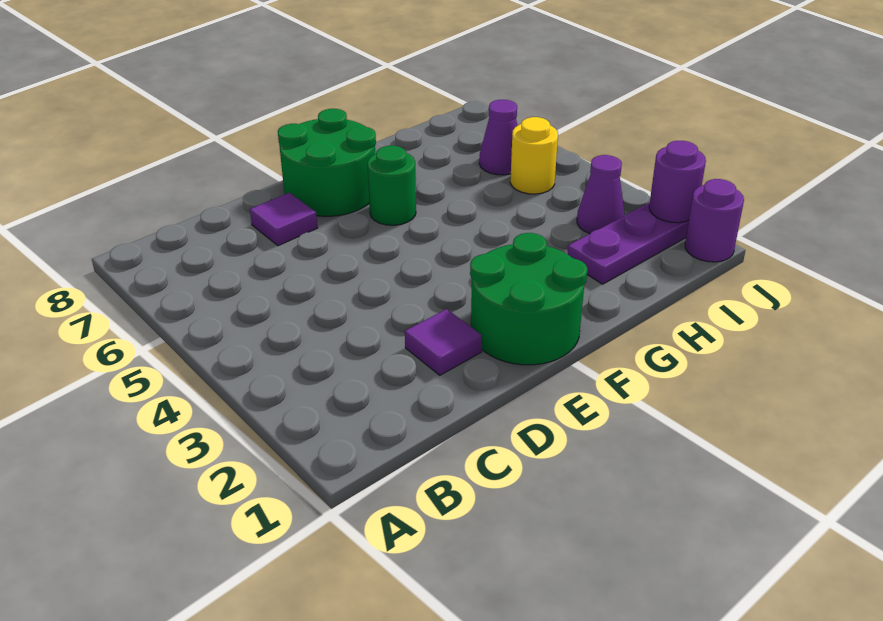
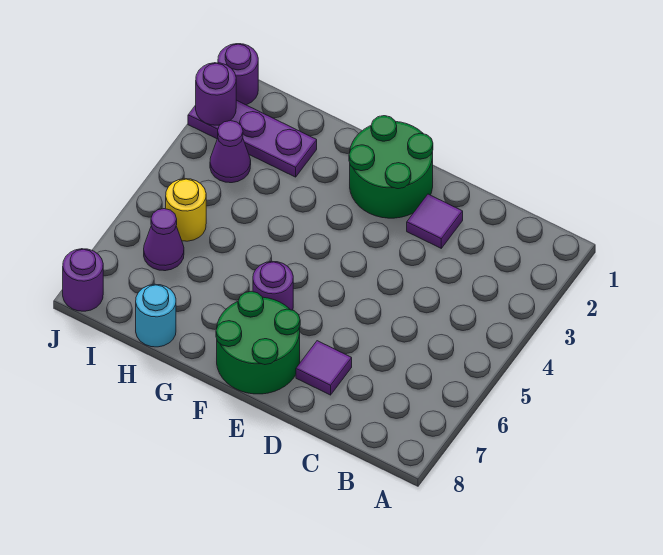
green 1x1 round brick [367,146,416,225] -> purple 1x1 round brick [253,261,293,310]
none -> cyan 1x1 round brick [136,284,176,347]
none -> purple 1x1 round brick [63,249,103,311]

